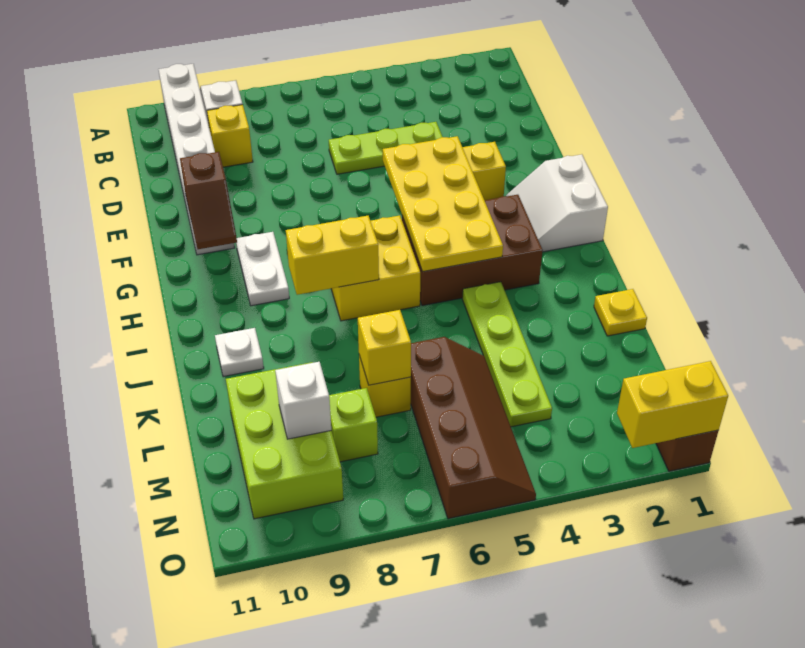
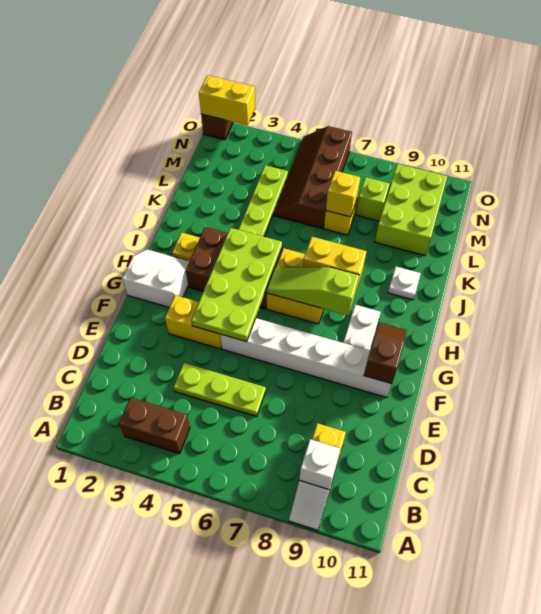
white 1x6 brick [158,64,235,255] -> white 1x6 brick turned to [220,318,392,398]
none -> brown 1x2 brick [119,397,190,454]
yellow 2x4 plate [383,136,503,272] -> lime 2x4 plate [191,228,282,342]
white 2x2 slope [506,154,608,252] -> white 2x2 slope turned to [122,249,190,307]
none -> lime 1x3 slope [266,267,359,316]
yellow 1x1 plate [594,289,647,336] -> yellow 1x1 plate moved to [172,232,200,261]
white 1x1 brick [275,362,331,439] -> white 1x1 brick moved to [299,439,340,489]

